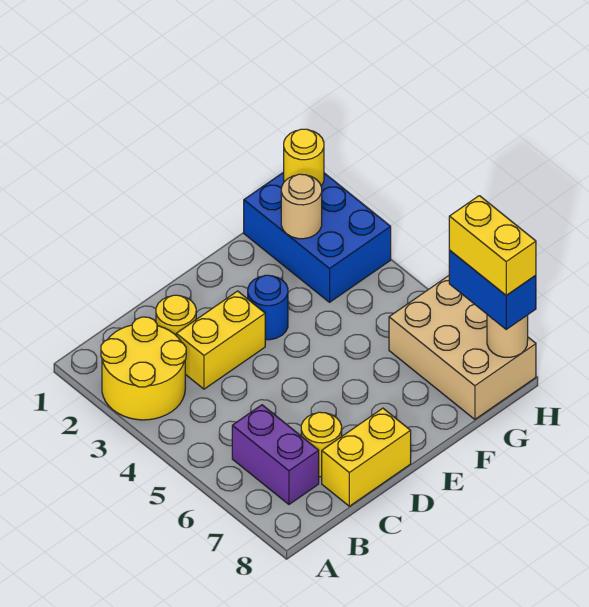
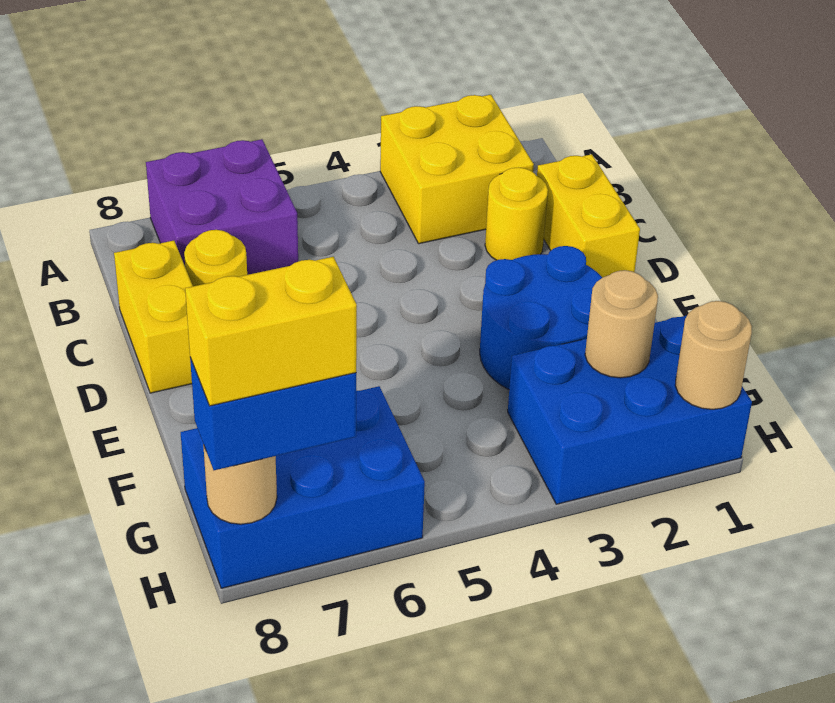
yellow 2x2 round brick [101,317,186,420] -> yellow 2x2 brick [380,95,534,244]
purple 1x2 brick [232,405,319,504] -> purple 2x2 brick [146,139,298,275]
yellow 1x2 brick [176,291,265,389] -> yellow 1x2 brick moved to [537,154,640,278]
blue 1x1 round brick [248,275,288,340] -> blue 2x2 round brick [480,246,602,390]
tan 2x3 brick [389,276,536,419] -> blue 2x3 brick [181,386,425,588]
yellow 1x1 round brick [284,129,324,186] -> tan 1x1 round brick [675,301,752,409]

